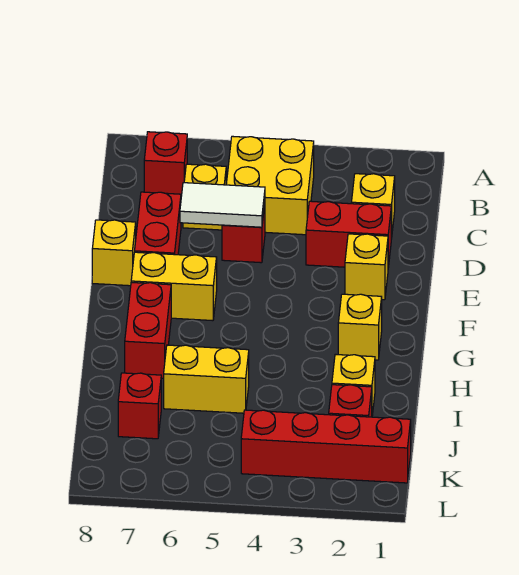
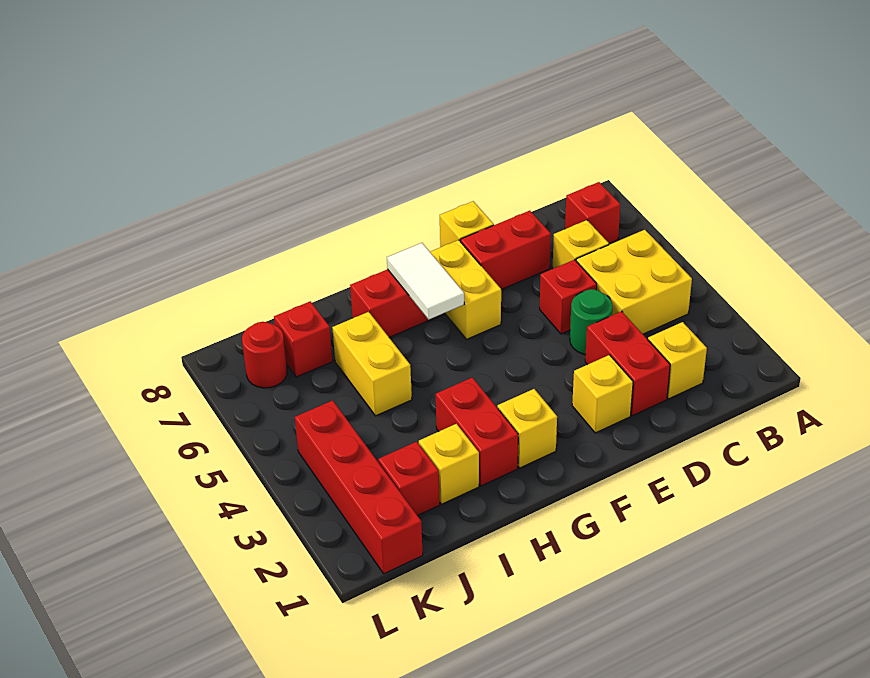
none -> green 1x1 round brick [570,289,613,355]
white 1x2 tile [180,183,265,227] -> white 1x2 tile moved to [387,243,464,319]
none -> red 1x2 brick [436,377,518,486]
none -> red 1x1 round brick [242,322,287,388]

